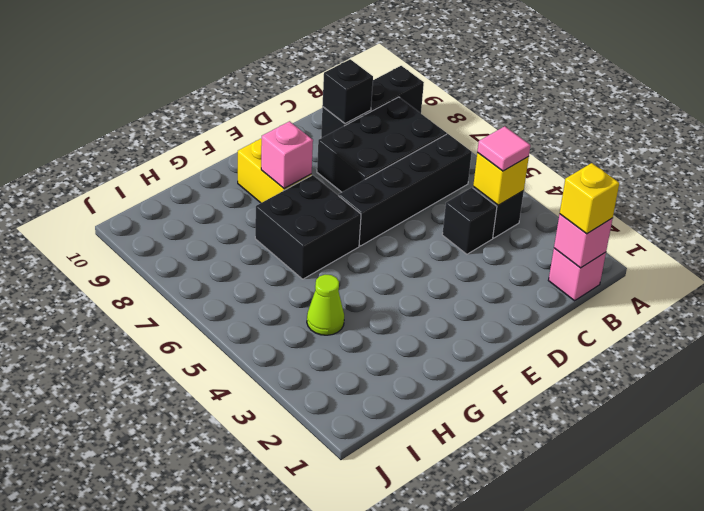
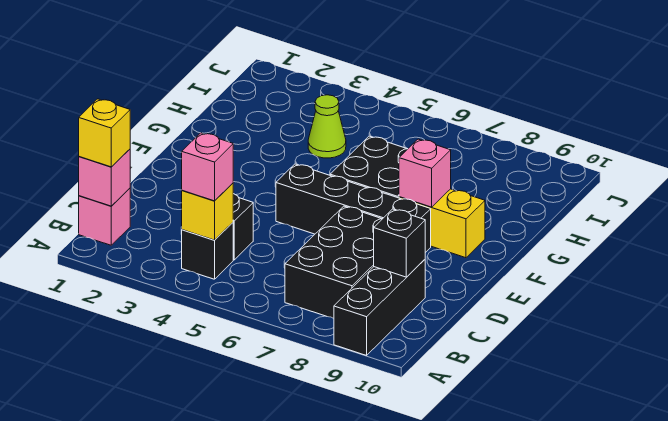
pink 1x1 tile [477,126,530,171] -> pink 1x1 brick [182,133,233,201]
black 1x4 brick [339,134,472,246] -> black 1x4 brick turned to [276,164,431,253]

